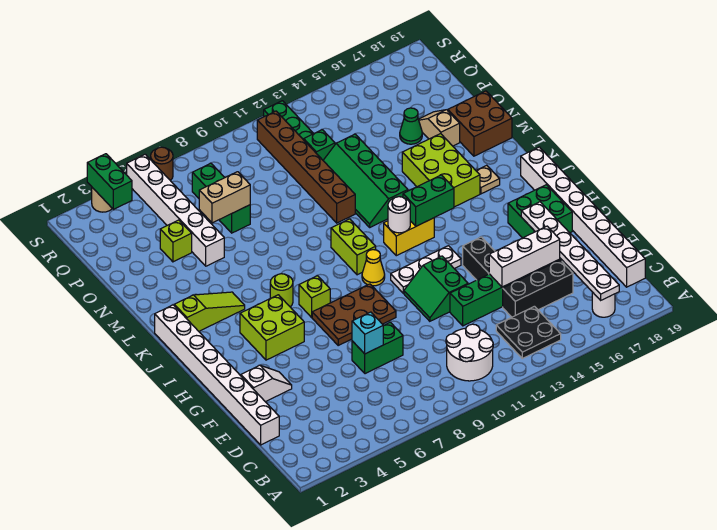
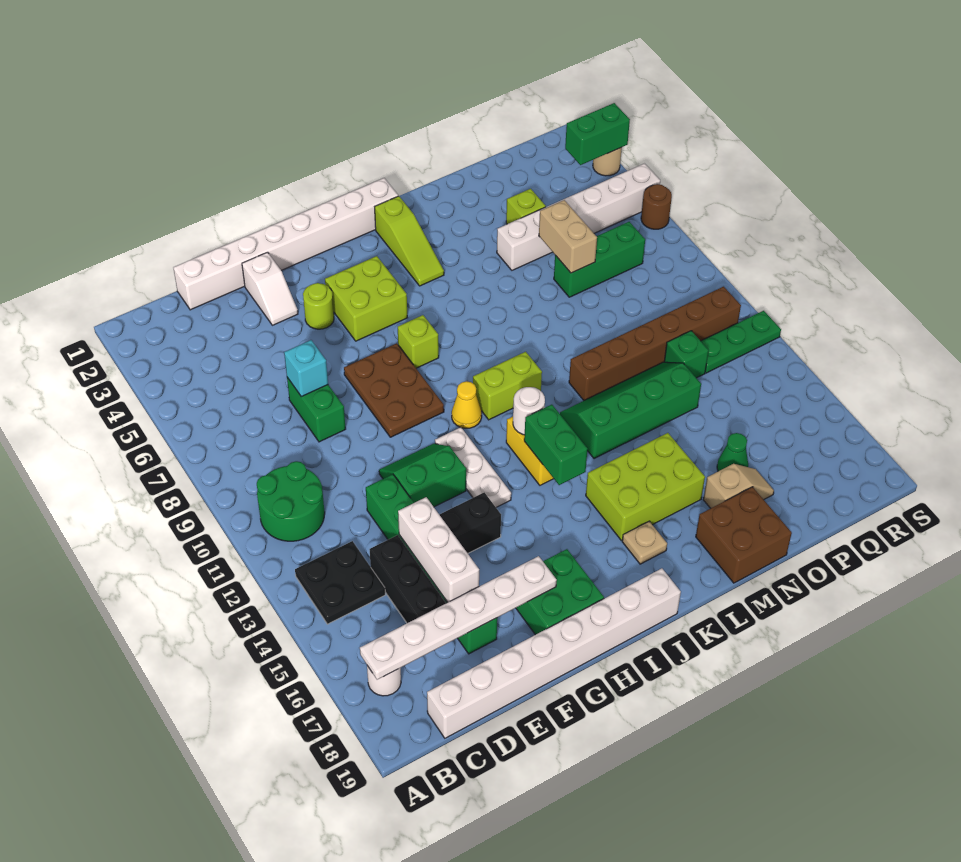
white 2x2 round brick [446,324,493,381] -> green 2x2 round brick [257,461,325,541]
lime 1x1 round brick [270,274,293,307] -> lime 1x1 round brick moved to [303,283,334,329]

